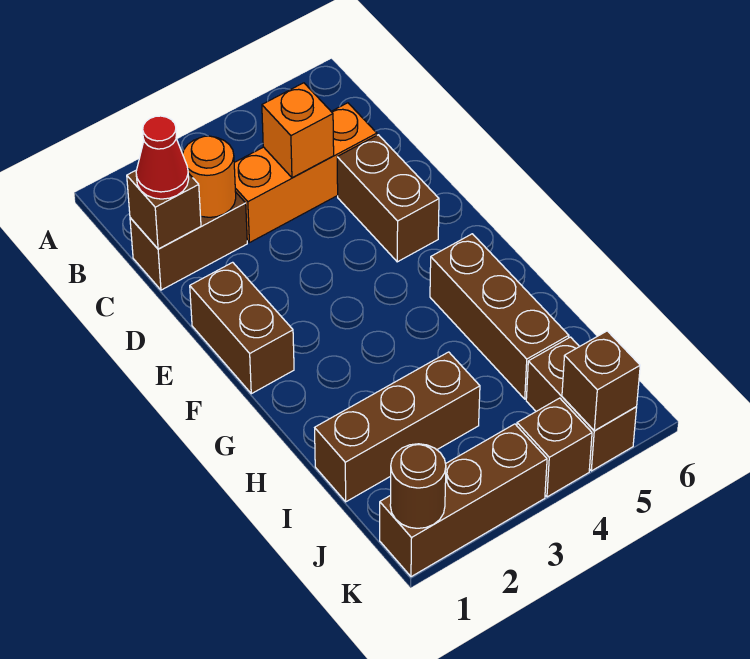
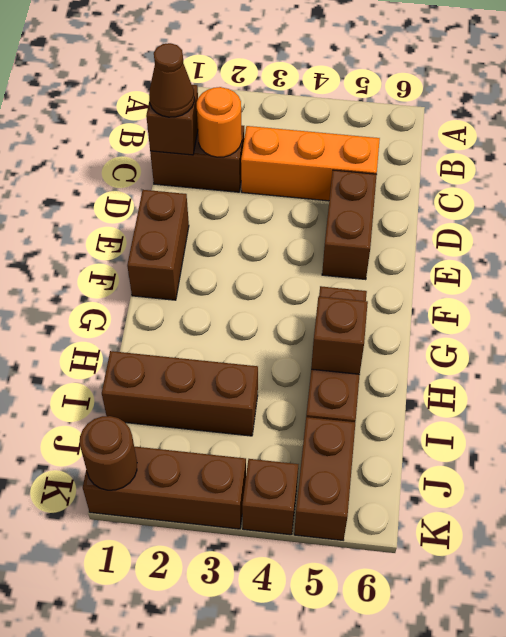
red 1x1 cone [136,116,189,199] -> brown 1x1 cone [149,43,194,117]
orange 1x1 brick [262,83,334,178] -> none
brown 1x1 brick [562,331,640,431] -> brown 1x1 brick moved to [311,297,368,374]

